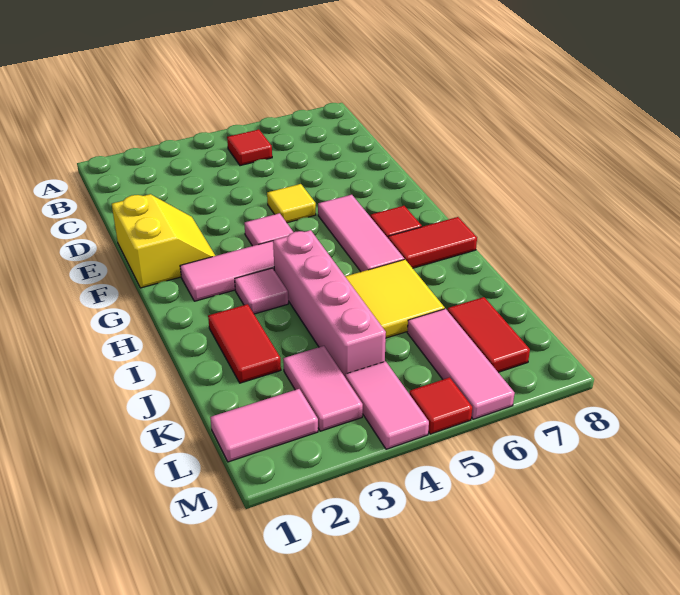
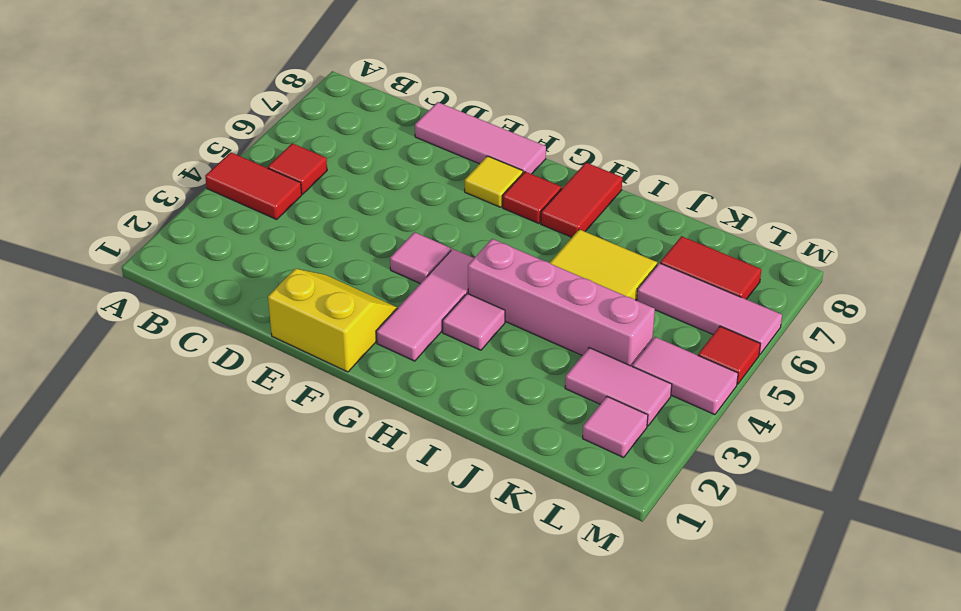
yellow 1x1 tile [267,184,316,223] -> yellow 1x1 tile moved to [465,156,523,207]
pink 1x3 tile [318,195,404,272] -> pink 1x3 tile moved to [415,102,546,174]
red 1x2 tile [208,304,281,383] -> red 1x2 tile moved to [205,152,302,219]
pink 1x2 tile [210,389,318,462] -> pink 1x1 tile [583,397,648,457]

